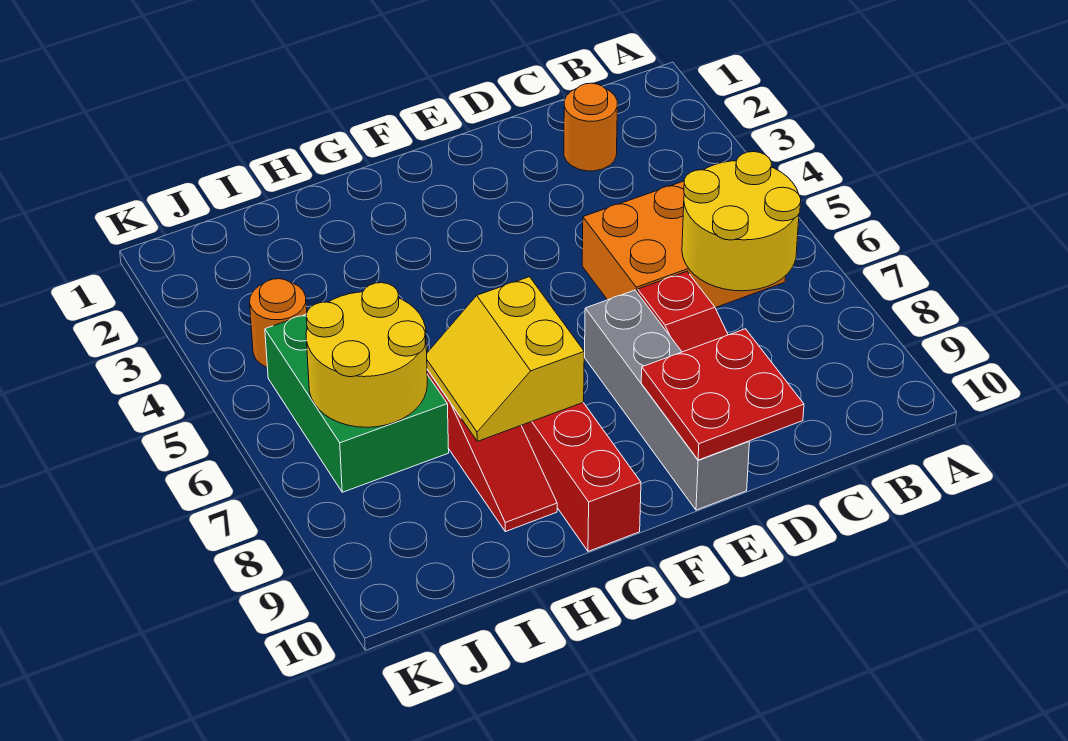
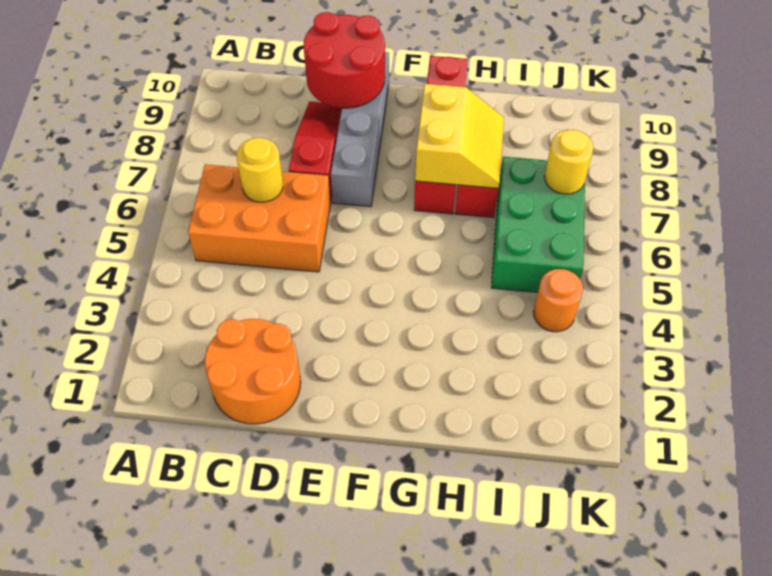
yellow 2x2 round brick [682,152,801,291] -> yellow 1x1 round brick [237,138,283,202]
orange 1x1 round brick [564,83,617,171] -> orange 2x2 round brick [205,319,301,424]
red 2x2 plate [641,329,804,460] -> red 2x2 round brick [303,12,385,108]
yellow 2x2 round brick [306,283,427,427] -> yellow 1x1 round brick [545,130,593,194]

